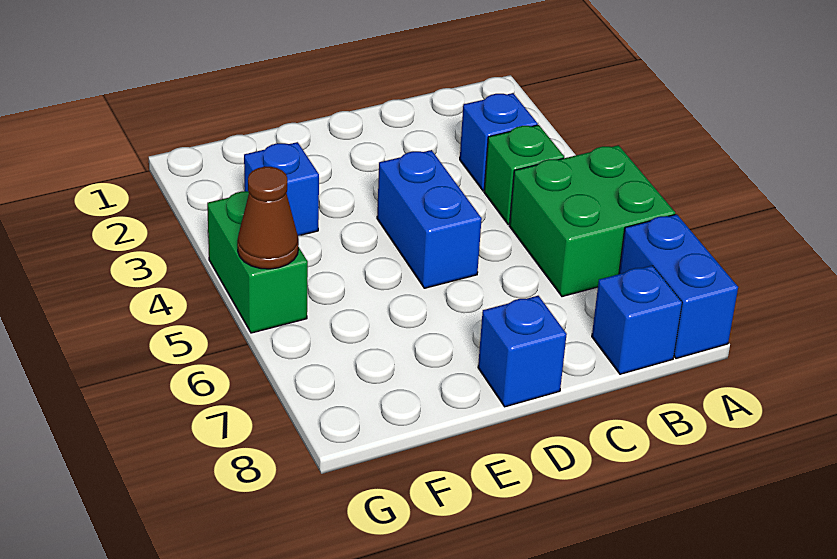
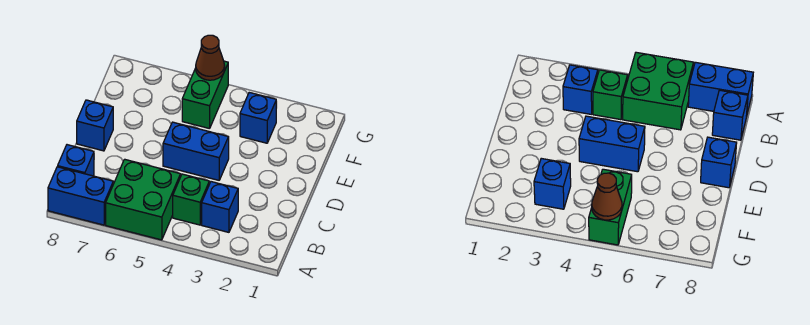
green 1x2 brick [207,191,308,333] -> green 1x2 brick turned to [182,61,228,129]

